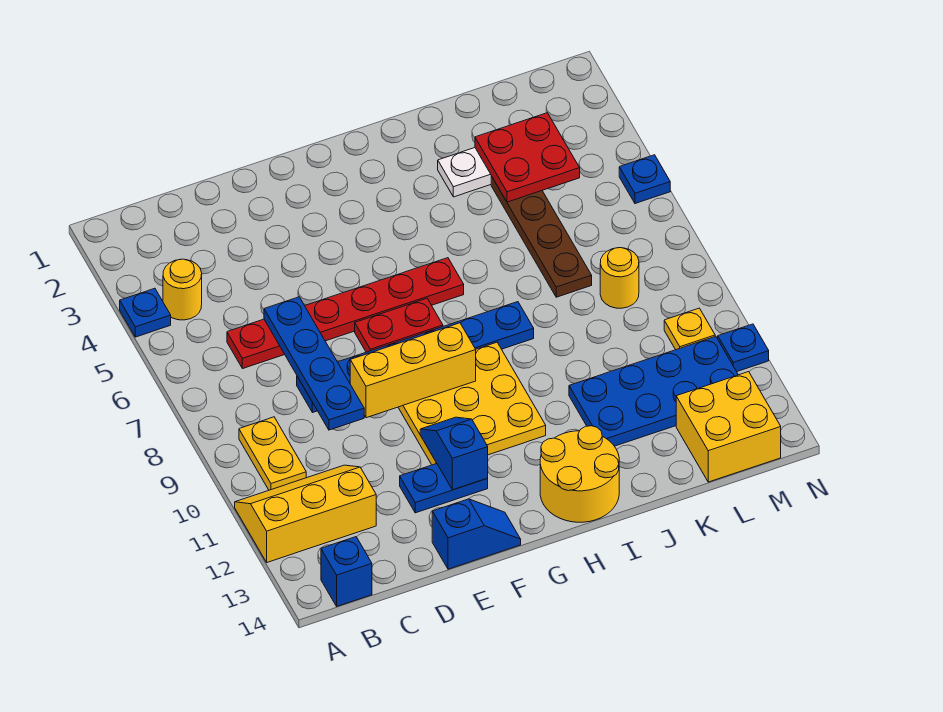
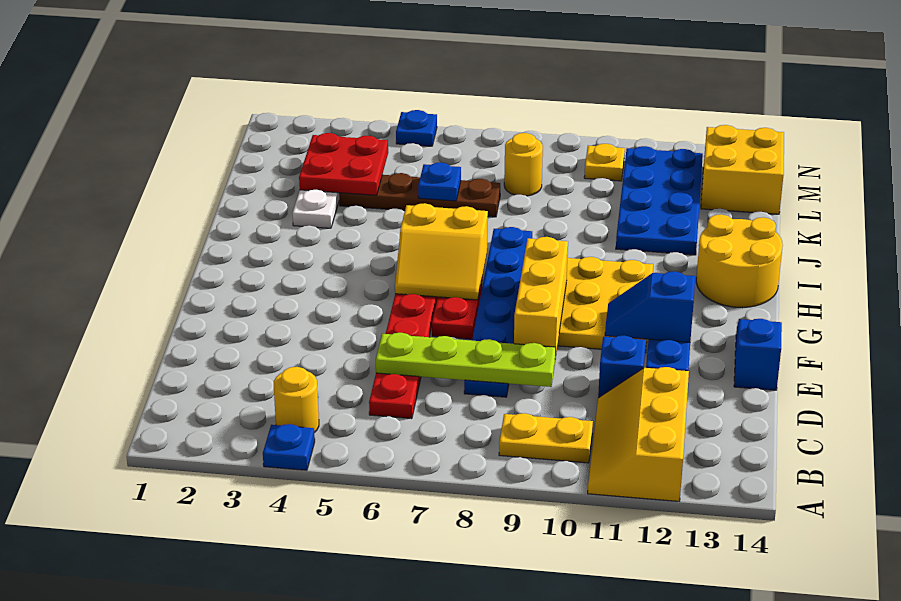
blue 1x1 brick [321,537,372,606] -> blue 1x1 brick moved to [598,335,646,398]
blue 1x4 plate [264,297,364,430] -> lime 1x4 plate [376,333,556,387]
none -> yellow 2x2 slope [395,203,488,300]
blue 1x1 plate [718,324,769,372] -> blue 1x1 plate moved to [418,162,461,201]

